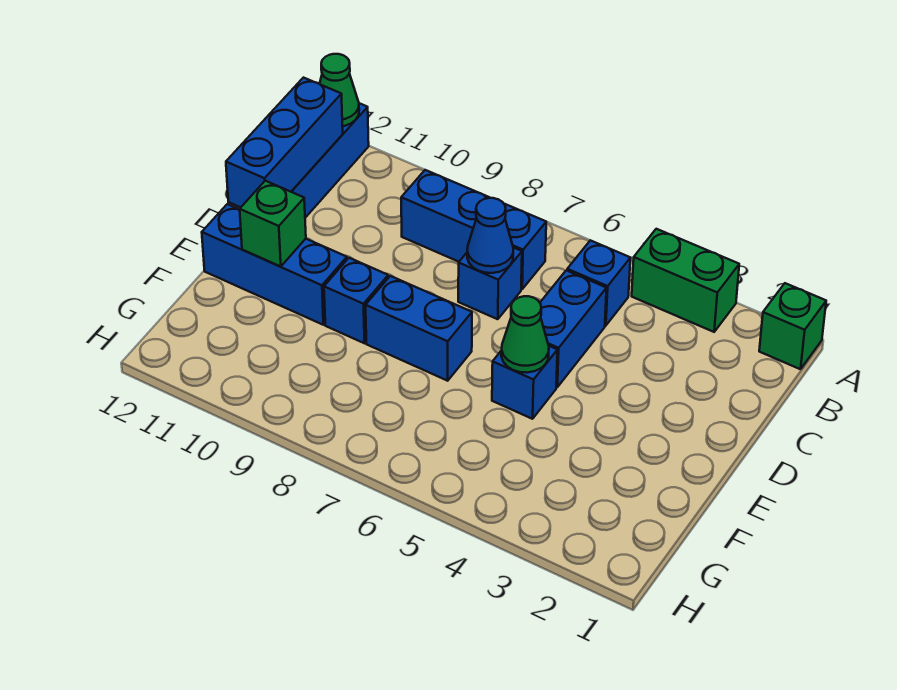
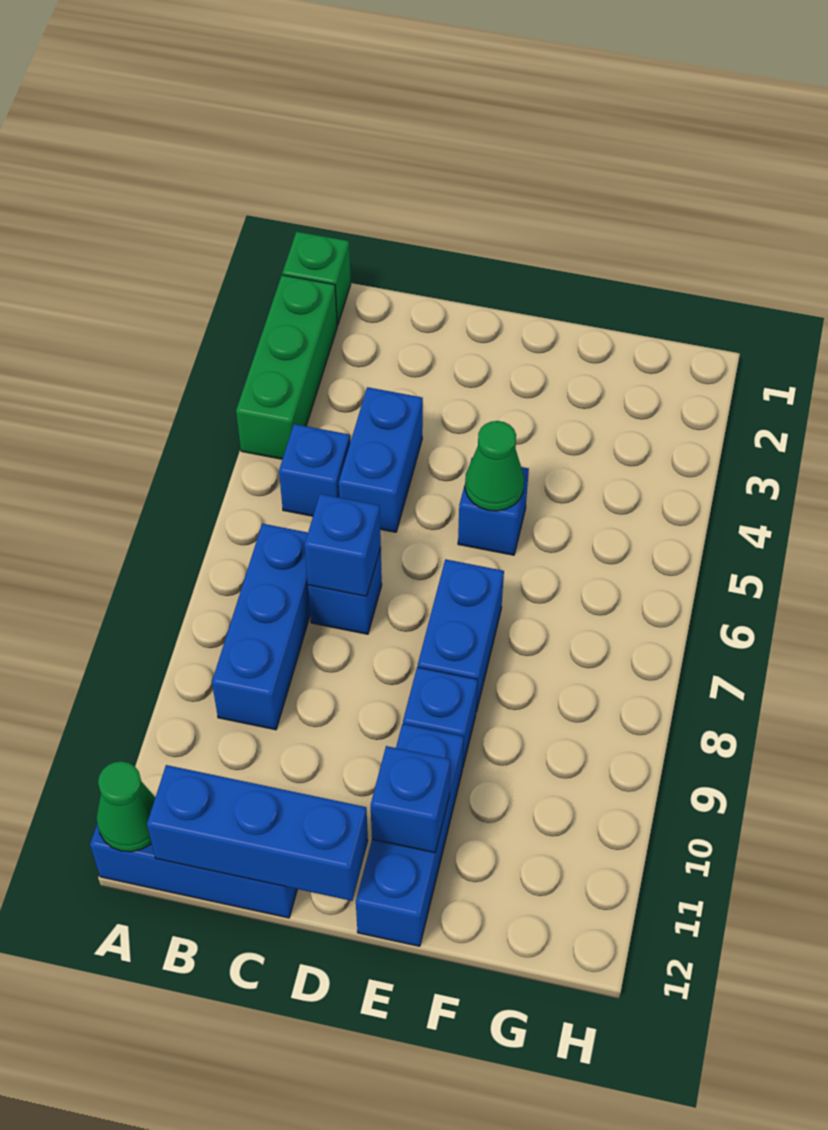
green 1x2 brick [632,229,739,332] -> green 1x3 brick [236,275,337,459]
blue 1x2 brick [540,270,607,387] -> blue 1x2 brick turned to [339,387,423,532]
blue 1x1 cone [467,198,513,273] -> blue 1x1 brick [305,494,381,596]
green 1x1 brick [240,181,306,267] -> blue 1x1 brick [371,746,451,853]

